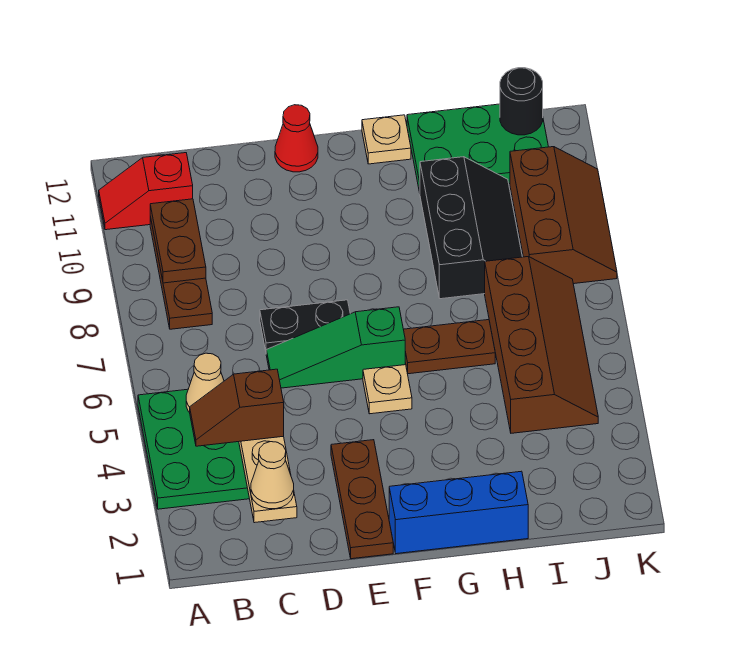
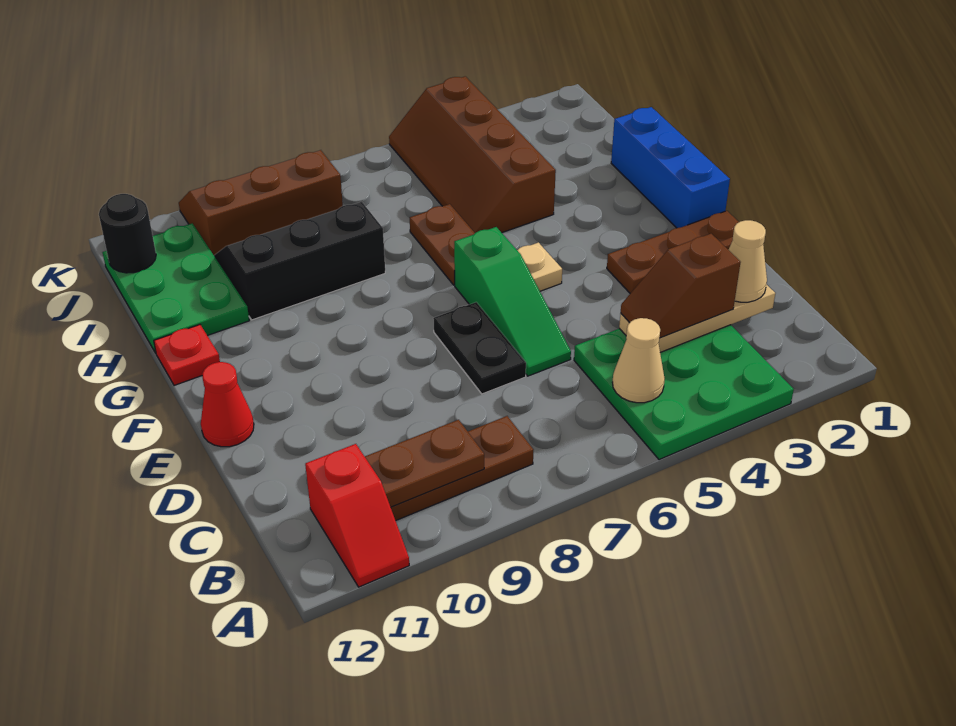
brown 1x2 slope [190,369,284,446] -> brown 1x2 slope turned to [621,234,741,338]
tan 1x1 plate [362,115,411,164] -> red 1x1 plate [154,325,220,385]
brown 2x4 slope [485,257,598,433] -> brown 2x4 slope turned to [389,76,556,233]

